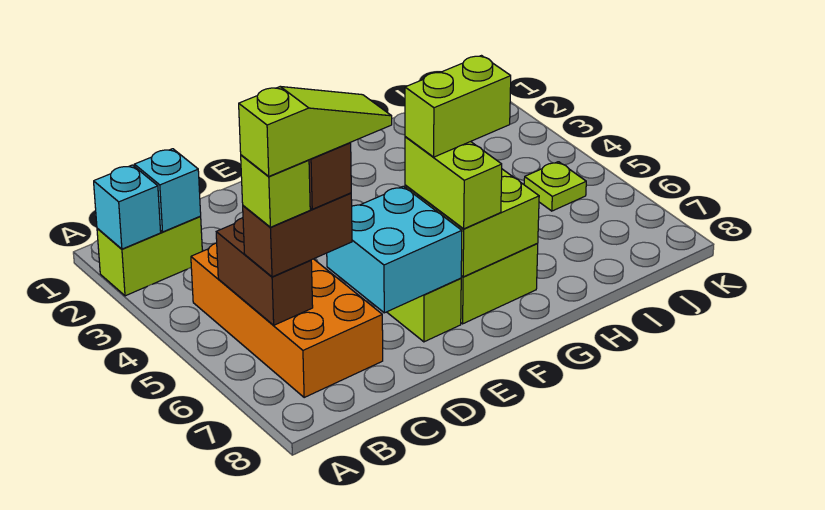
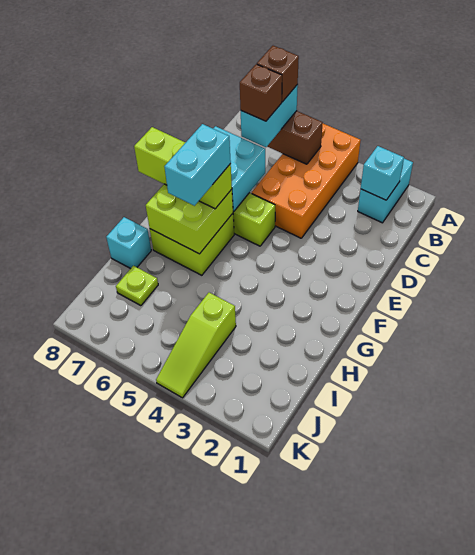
lime 1x2 brick [97,217,202,296] -> cyan 1x2 brick [358,159,413,223]
cyan 1x1 brick [94,165,161,249] -> cyan 1x1 brick moved to [106,217,151,269]
orange 2x4 brick [191,243,383,397] -> orange 2x4 brick turned to [252,124,361,238]
brown 1x2 brick [243,193,352,277] -> cyan 1x2 brick [241,85,298,147]
lime 1x1 brick [241,155,310,227] -> brown 1x1 brick [257,46,299,102]
lime 1x3 slope [239,87,392,176] -> lime 1x3 slope moved to [156,293,236,398]
lime 1x2 brick [405,137,502,229] -> lime 1x3 brick [134,127,232,209]
lime 1x2 brick [405,56,511,157] -> cyan 1x2 brick [164,124,231,206]
lime 1x1 plate [524,162,586,211] -> lime 1x1 plate moved to [116,266,158,306]

